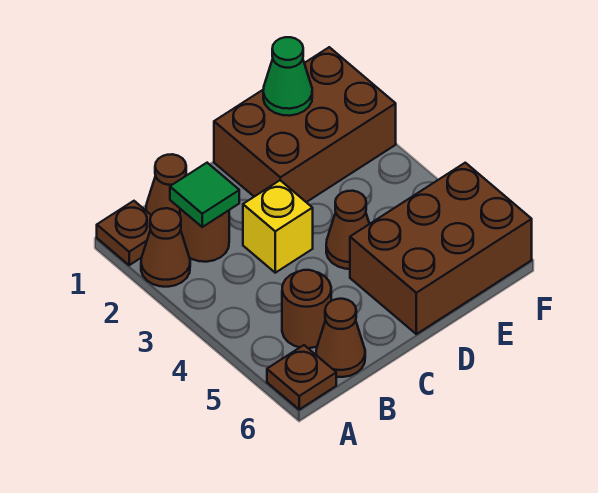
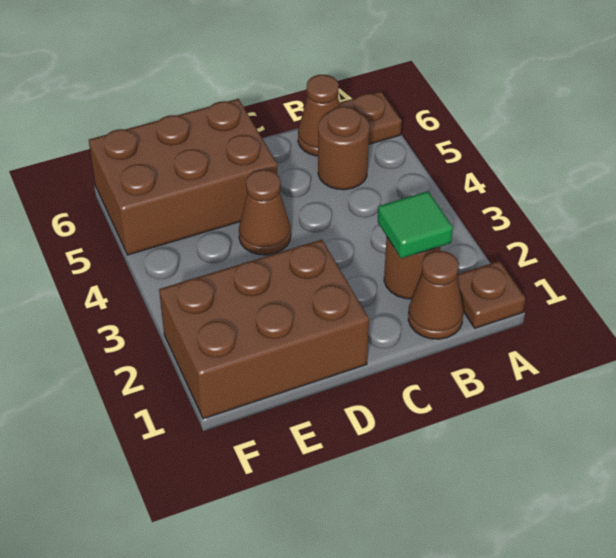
brown 1x1 cone [141,208,190,287] -> none
yellow 1x1 brick [243,180,313,273] -> none
green 1x1 cone [263,37,312,116] -> none

